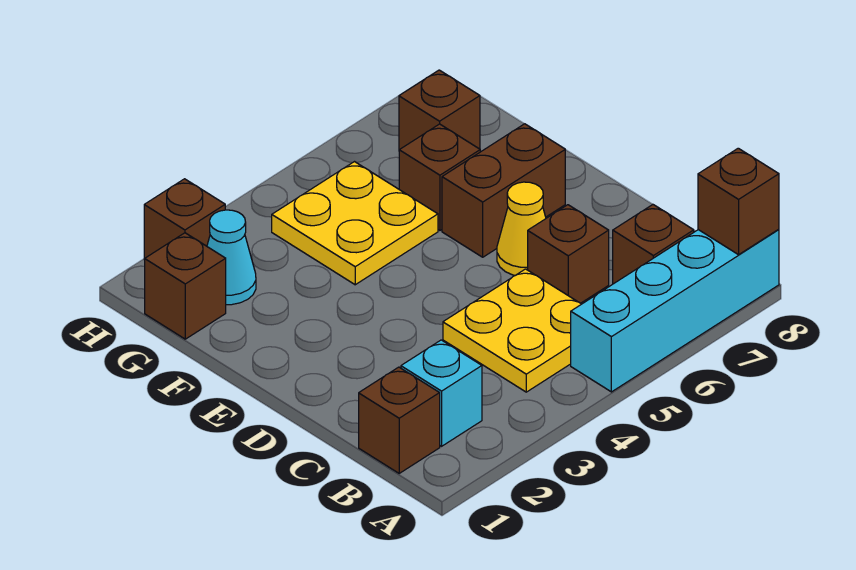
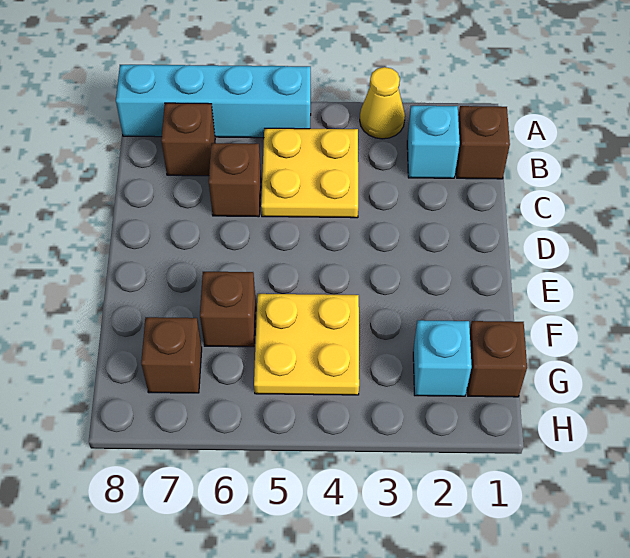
brown 1x1 brick [698,148,779,255] -> none
yellow 1x1 cone [497,182,546,275] -> yellow 1x1 cone moved to [360,67,405,139]
brown 1x2 brick [442,124,565,257] -> none
cyan 1x1 cone [207,210,256,305] -> cyan 1x1 brick [413,320,472,396]
brown 1x1 brick [144,179,225,260] -> none

